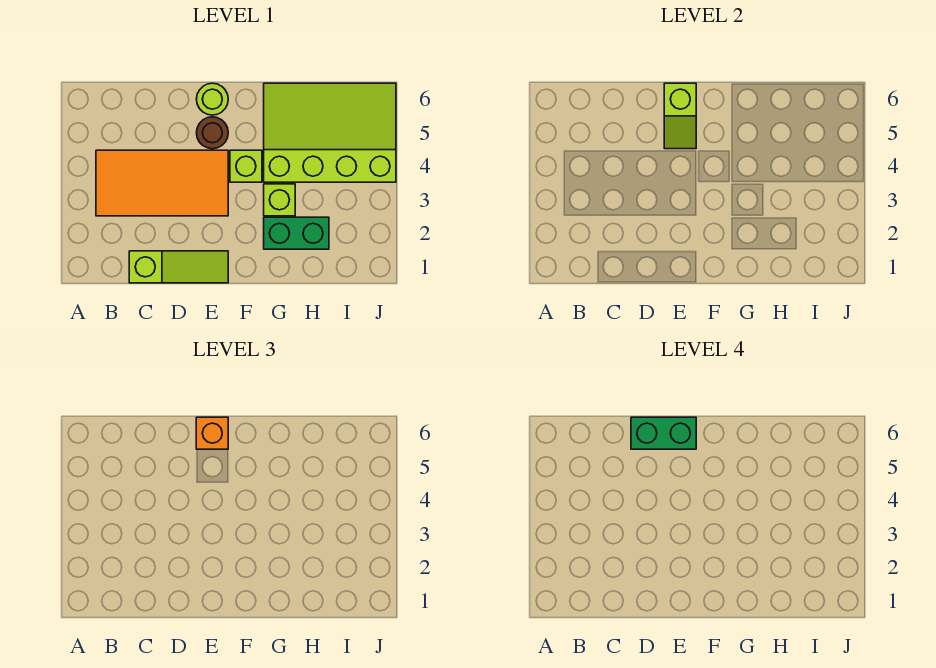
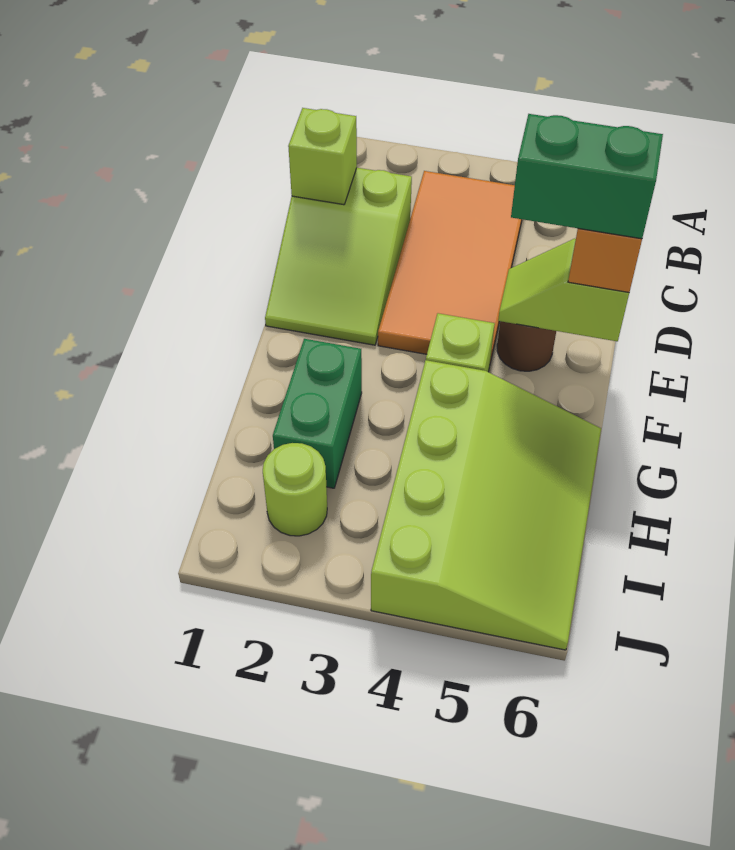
lime 1x3 slope [129,251,228,283] -> lime 2x3 slope [265,168,412,345]
green 1x2 brick [631,417,696,449] -> green 1x2 brick turned to [511,114,663,239]
lime 1x1 round brick [196,83,228,115] -> lime 1x1 round brick moved to [263,443,327,536]
lime 1x1 brick [264,184,295,216] -> lime 1x1 brick moved to [288,108,357,205]

